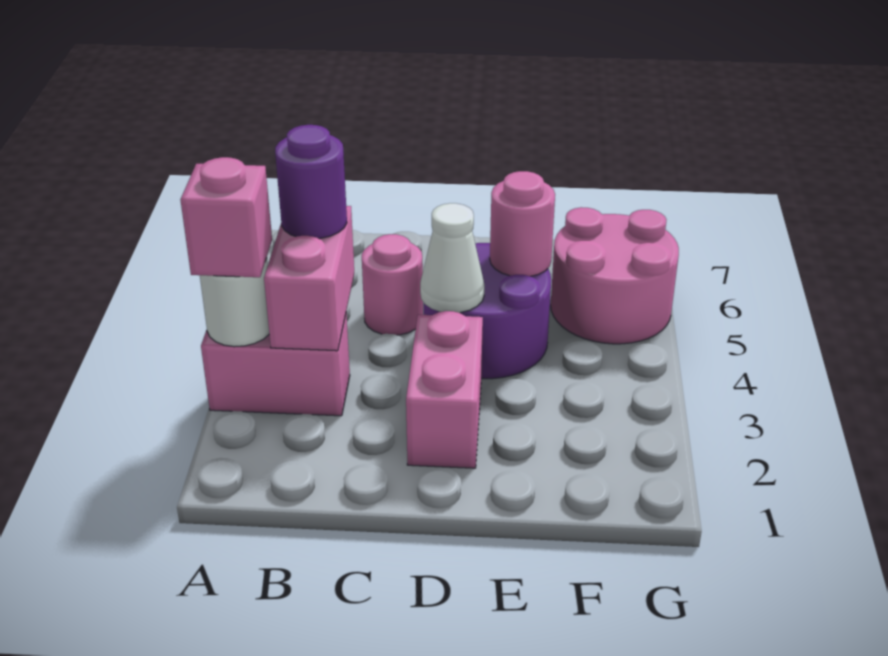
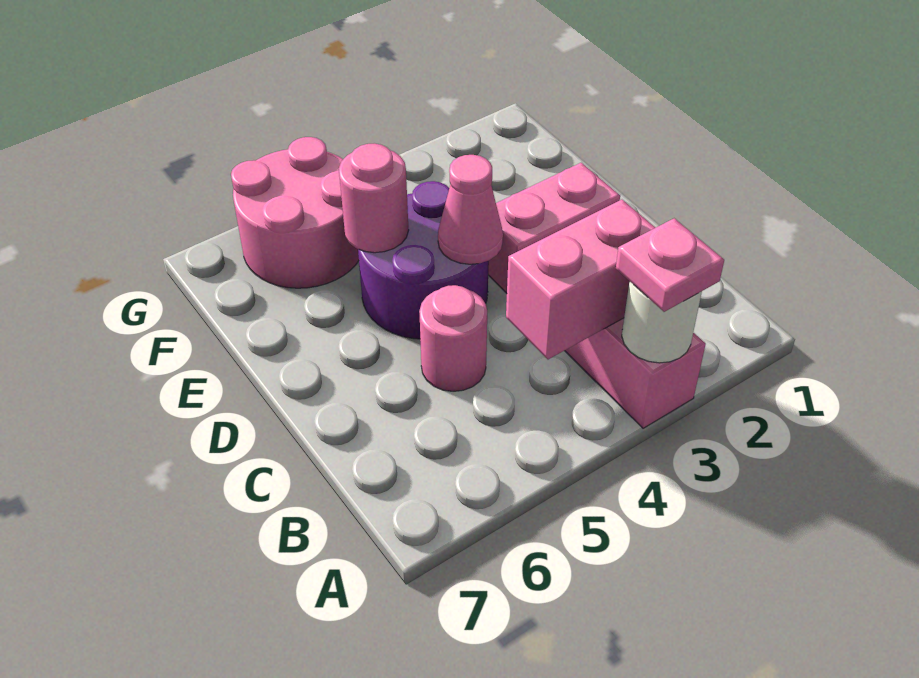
pink 1x1 brick [180,157,272,277] -> pink 1x1 plate [616,218,724,312]
purple 1x1 round brick [275,125,347,239] -> none
white 1x1 cone [420,203,484,313] -> pink 1x1 cone [438,155,503,264]

